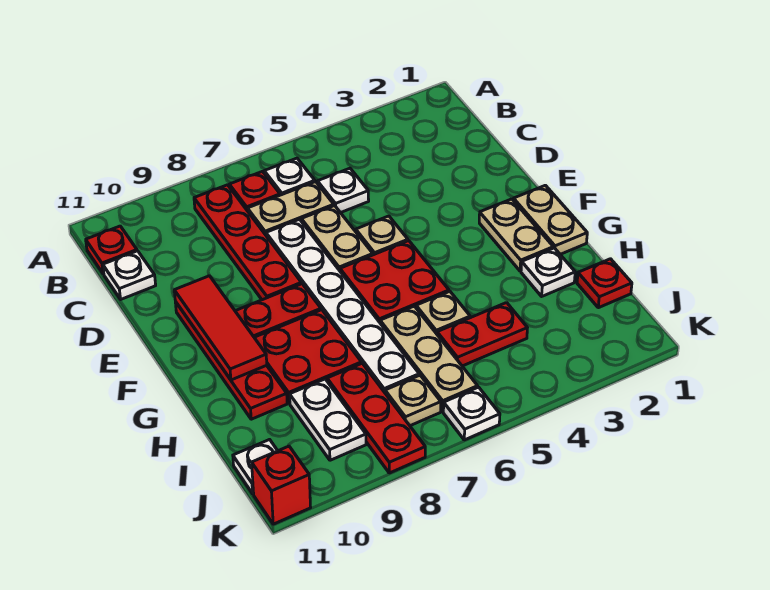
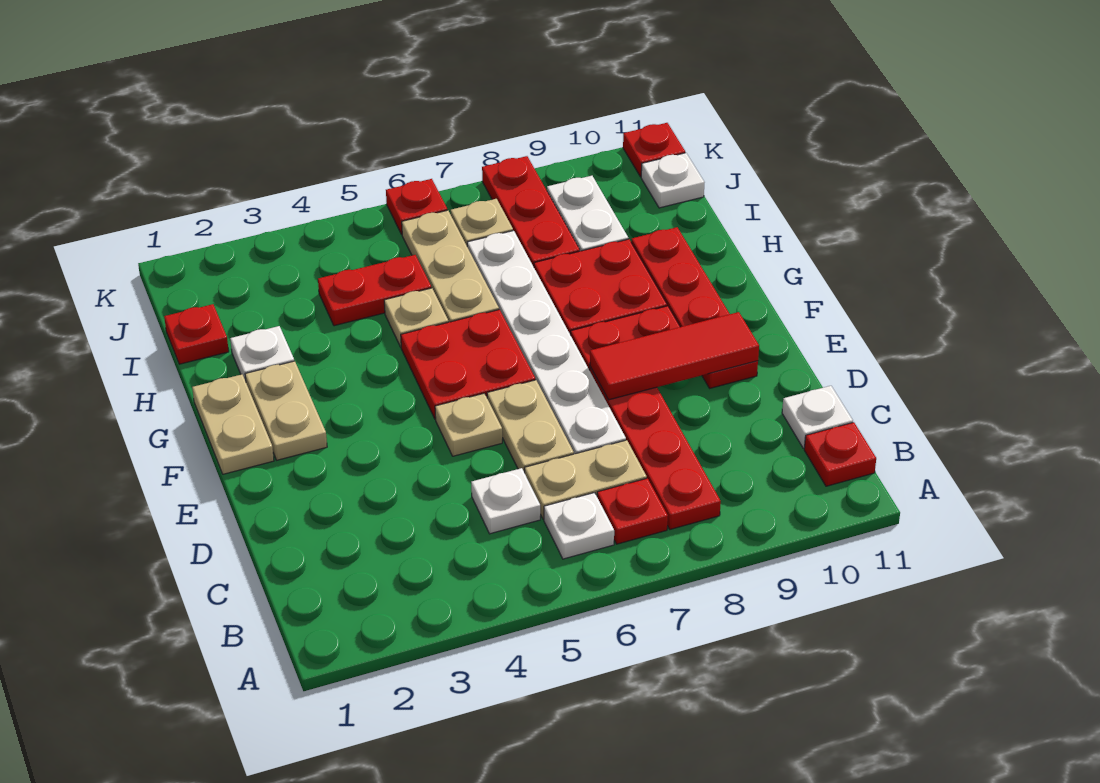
red 1x3 tile [174,276,267,380] -> red 1x3 tile turned to [590,312,759,400]
white 1x1 plate [443,387,500,440] -> red 1x1 plate [386,179,447,234]
red 1x1 brick [252,446,311,524] -> red 1x1 plate [623,123,685,177]

